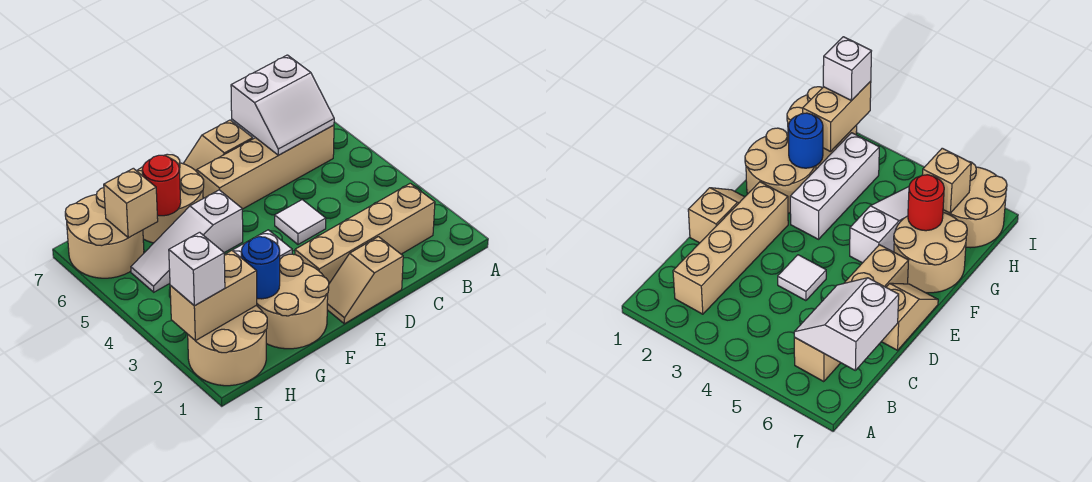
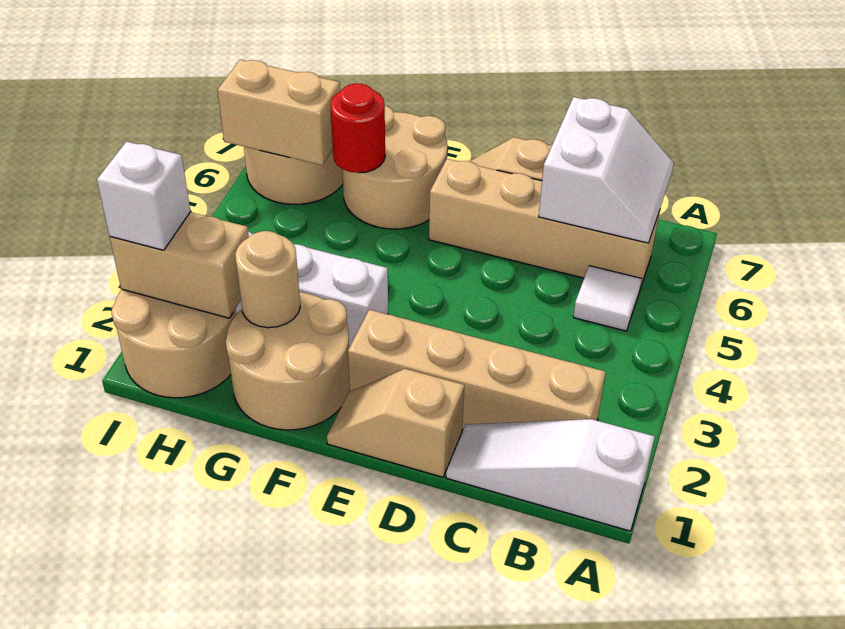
white 2x2 slope [231,55,334,155] -> white 2x2 slope turned to [539,97,674,243]
white 1x1 tile [275,200,326,244] -> white 1x1 tile moved to [573,266,642,331]
white 1x3 slope [131,190,243,292] -> white 1x3 slope moved to [446,419,655,531]
blue 1x1 round brick [241,237,280,299] -> tan 1x1 round brick [235,231,300,328]
tan 1x1 brick [104,168,158,238] -> tan 1x2 brick [218,60,340,165]

